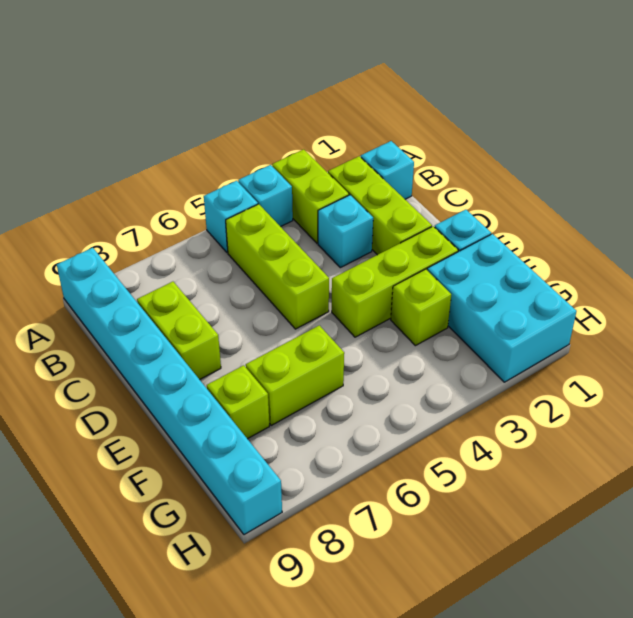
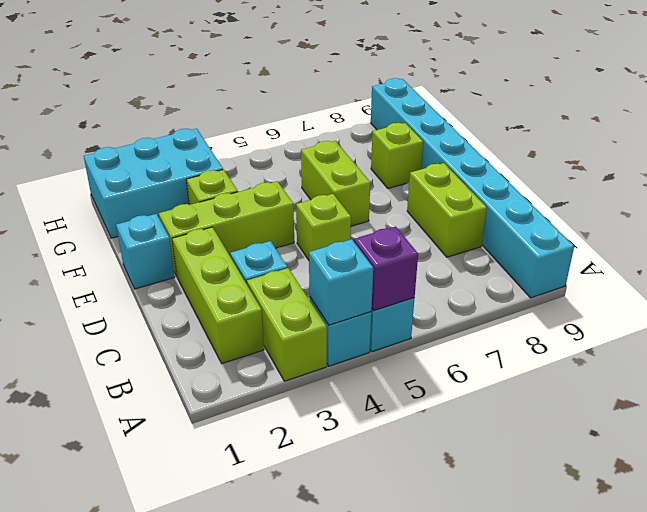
none -> purple 1x1 brick [354,226,418,311]
cyan 1x1 brick [361,141,414,199] -> cyan 1x1 brick moved to [309,239,373,325]
lime 1x3 brick [226,204,329,329] -> lime 1x1 brick [296,194,351,260]
cyan 2x3 brick [427,234,577,382] -> cyan 2x3 brick turned to [84,129,223,238]
lime 1x2 brick [246,325,344,425] -> lime 1x2 brick turned to [301,141,370,226]

